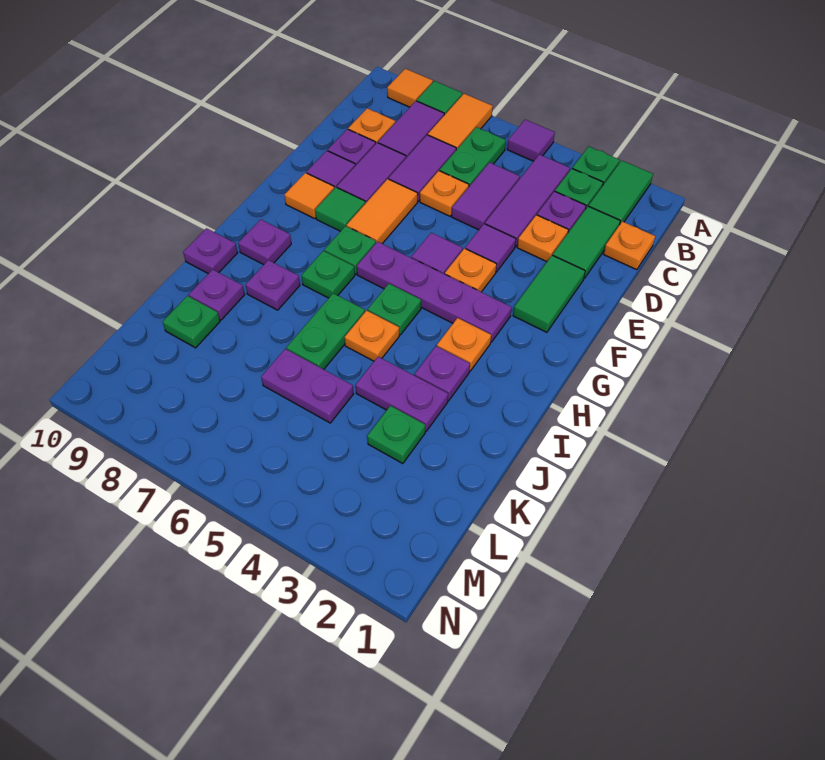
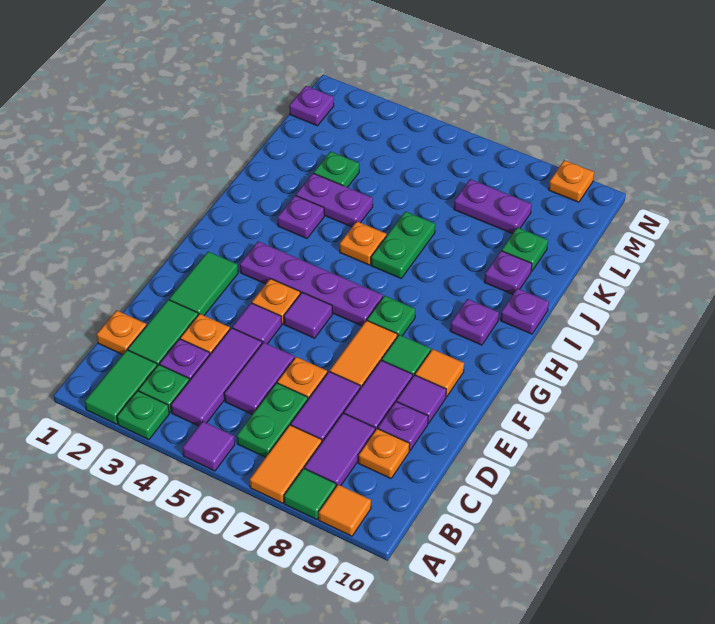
orange 1x1 plate [437,318,491,371] -> orange 1x1 plate moved to [549,160,594,202]
green 1x1 plate [368,284,421,335] -> none
green 1x1 plate [301,251,355,298] -> none
purple 1x1 plate [246,260,300,310] -> purple 1x1 plate moved to [289,86,334,126]
purple 1x2 plate [261,349,353,423] -> purple 1x2 plate moved to [454,179,532,234]

